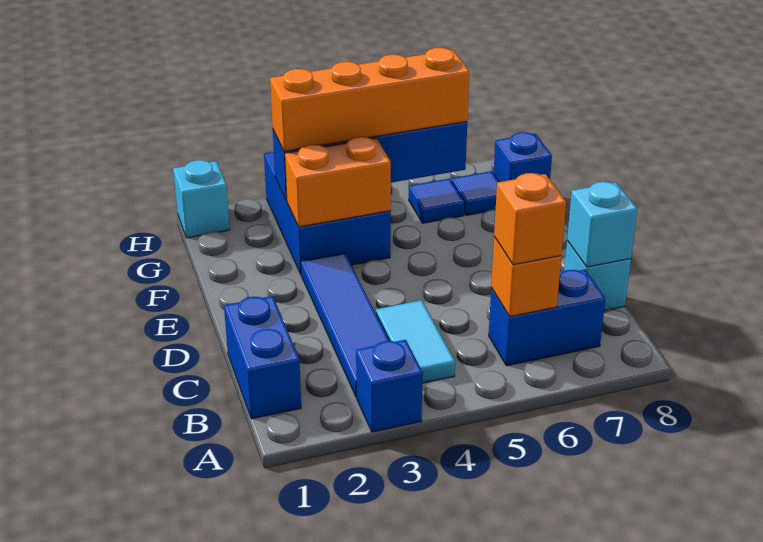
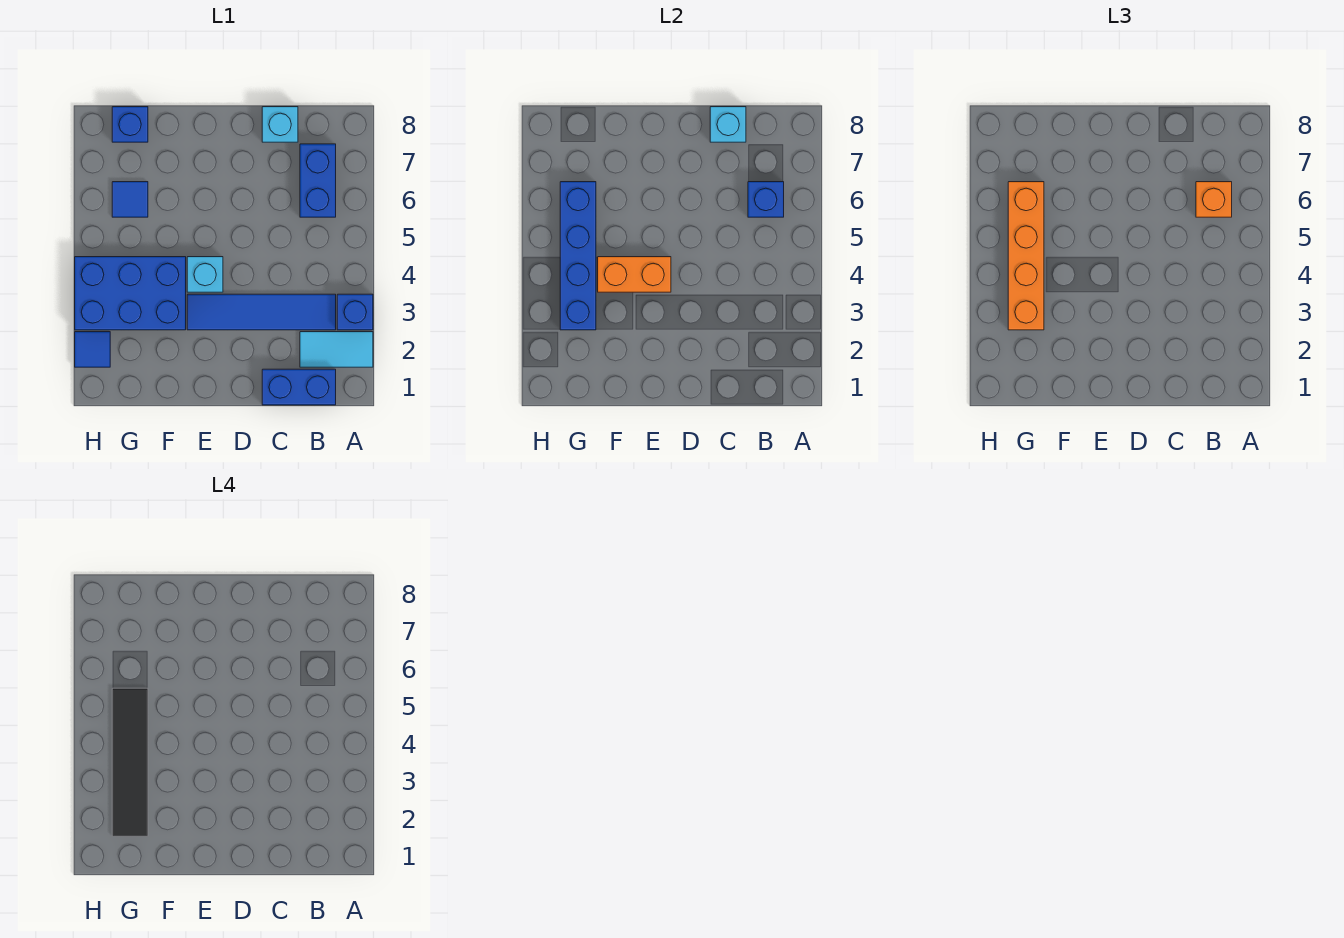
cyan 1x2 tile [376,300,455,383] -> cyan 1x2 tile moved to [300,332,373,367]
orange 1x1 brick [491,237,561,316] -> blue 1x1 brick [748,182,784,217]
orange 1x2 brick [285,137,391,227] -> orange 1x2 brick turned to [598,257,671,292]
none -> black 1x4 tile [112,688,148,836]
blue 1x1 tile [451,171,499,216] -> blue 1x1 tile moved to [75,332,110,367]
cyan 1x1 brick [173,160,230,238] -> cyan 1x1 brick moved to [187,257,223,292]

